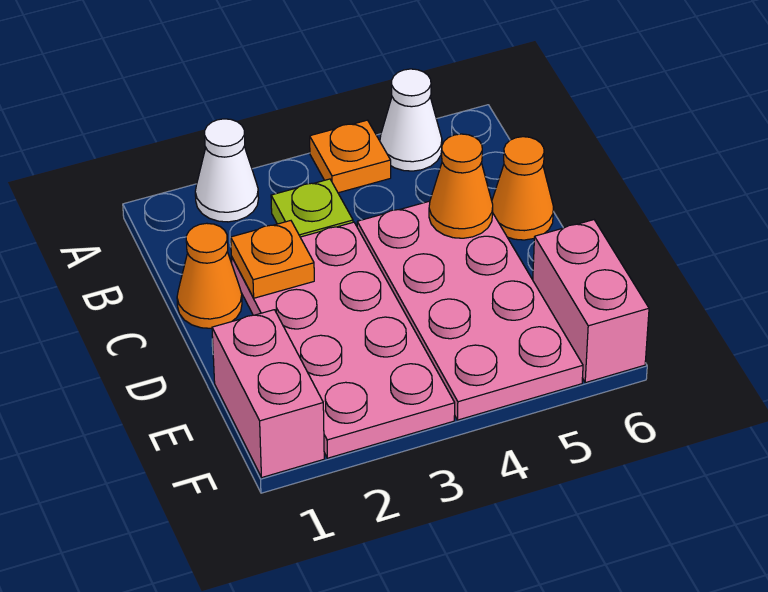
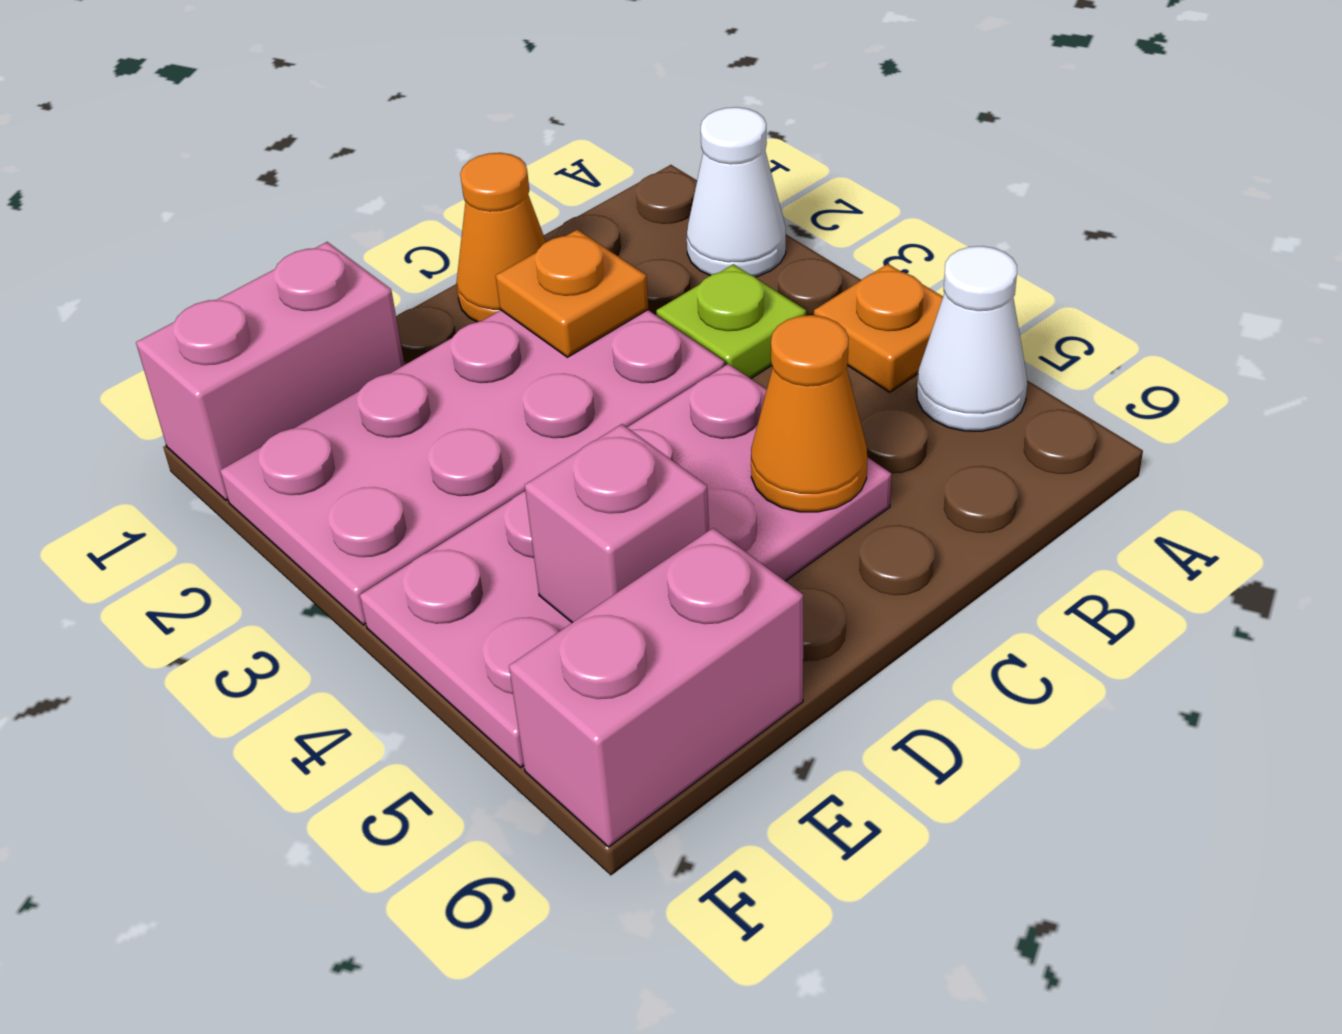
orange 1x1 cone [492,137,554,240] -> none
none -> pink 1x1 brick [525,424,709,623]

